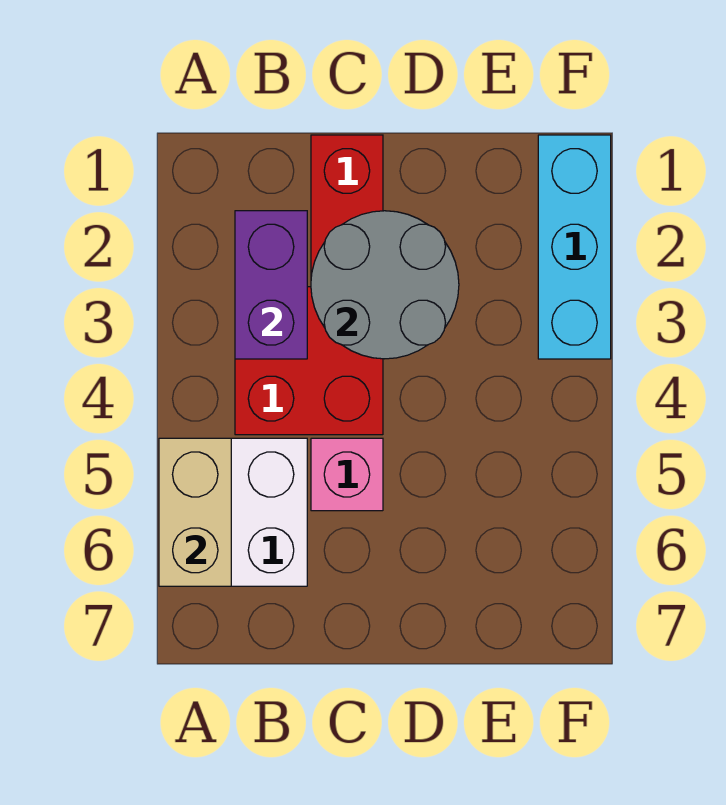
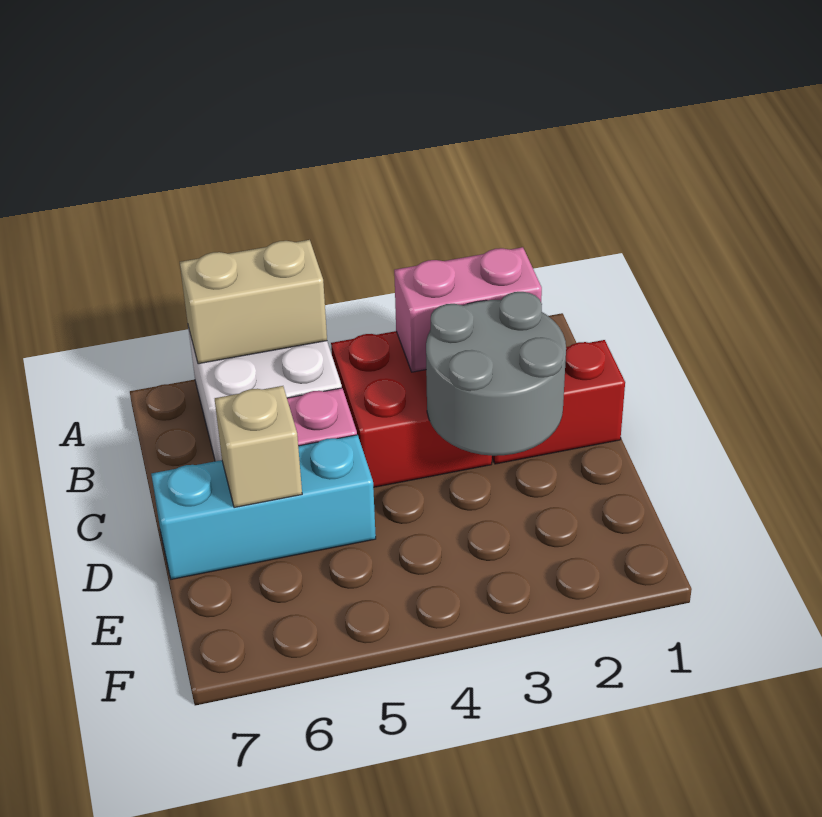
purple 1x2 brick [235,211,307,359] -> pink 1x2 brick [394,247,542,372]
none -> tan 1x1 brick [215,386,302,508]
cyan 1x3 brick [538,135,611,359] -> cyan 1x3 brick moved to [151,435,376,579]

